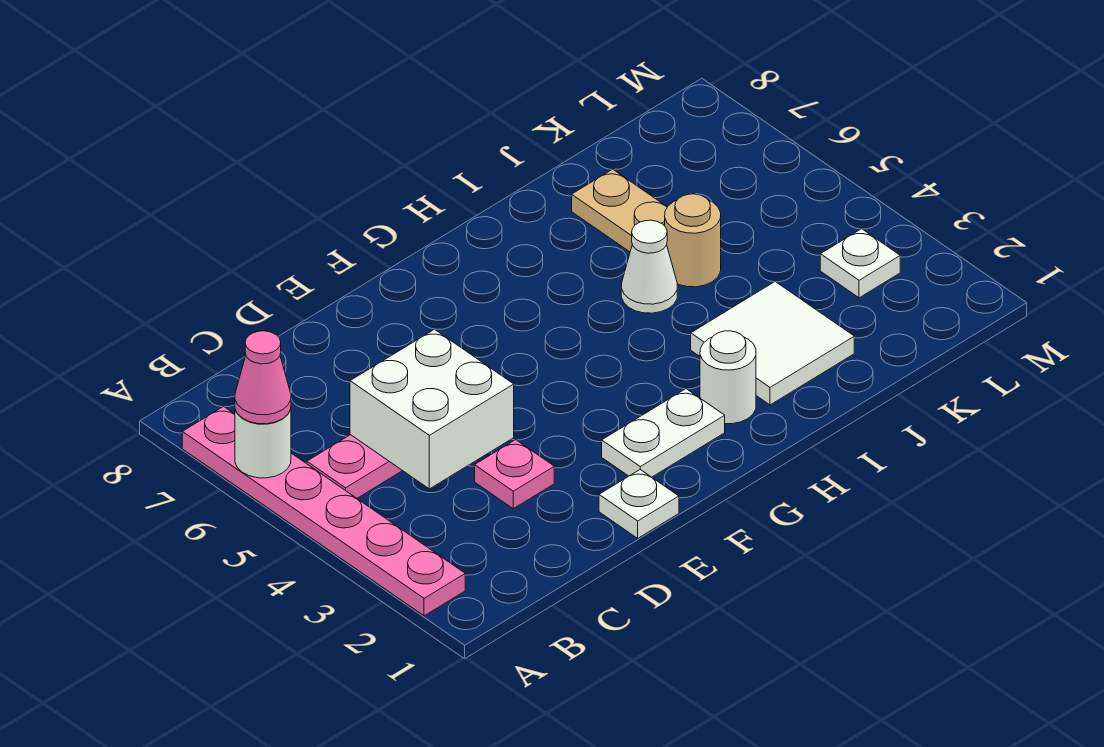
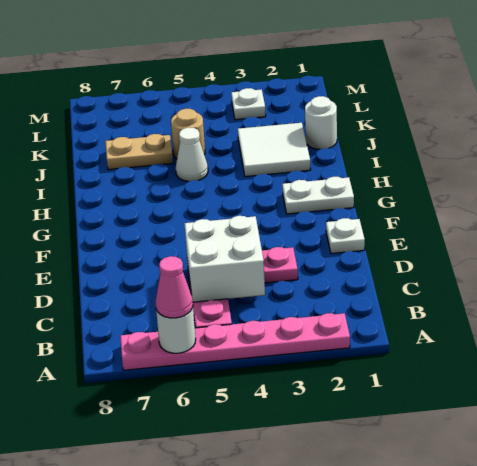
white 1x2 plate [602,389,725,477] -> white 1x2 plate turned to [282,177,354,214]
white 1x1 round brick [700,331,756,424] -> white 1x1 round brick moved to [305,96,337,149]

